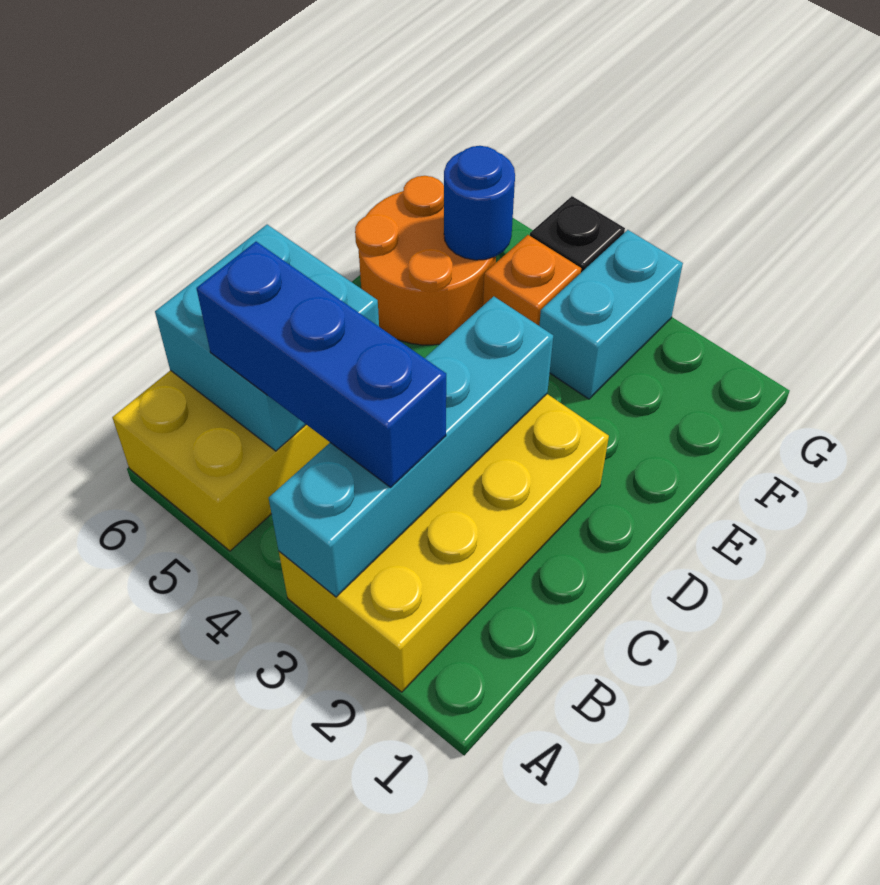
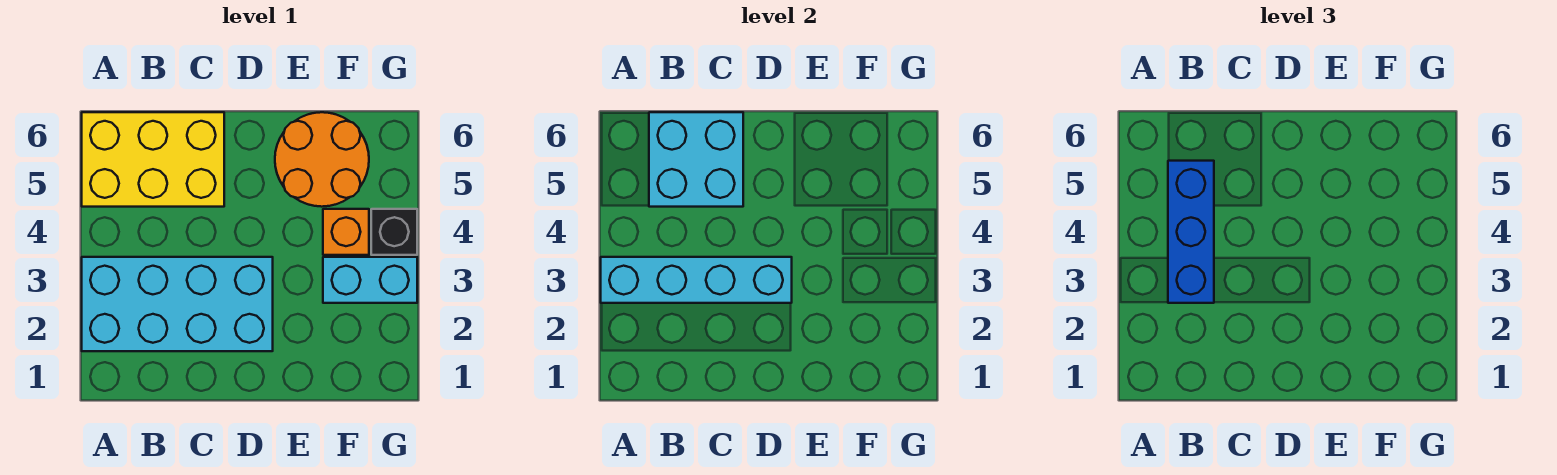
yellow 2x4 brick [279,394,609,692] -> cyan 2x4 brick [82,257,273,351]
blue 1x1 round brick [444,146,515,260] -> none

